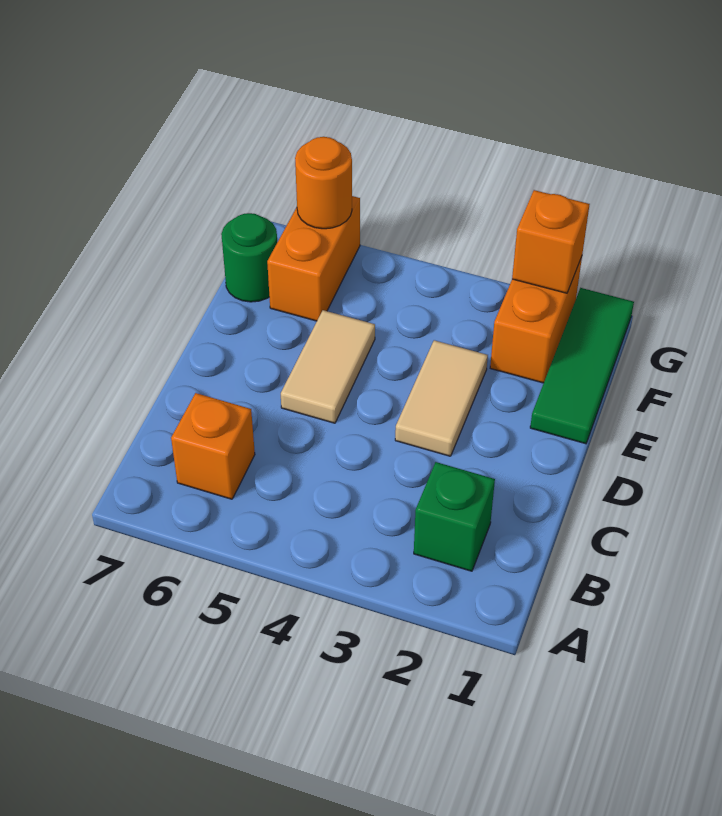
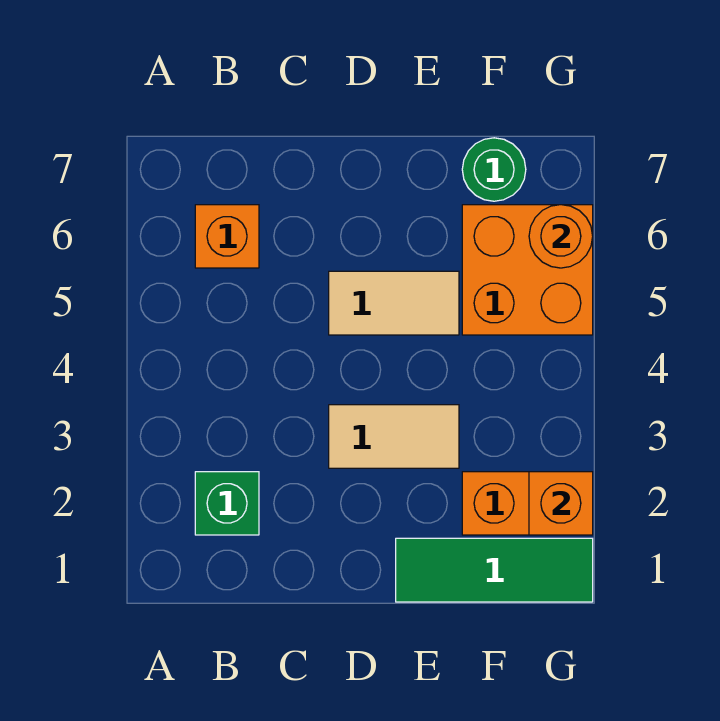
orange 1x2 brick [267,196,360,321] -> orange 2x2 brick [462,205,593,335]

